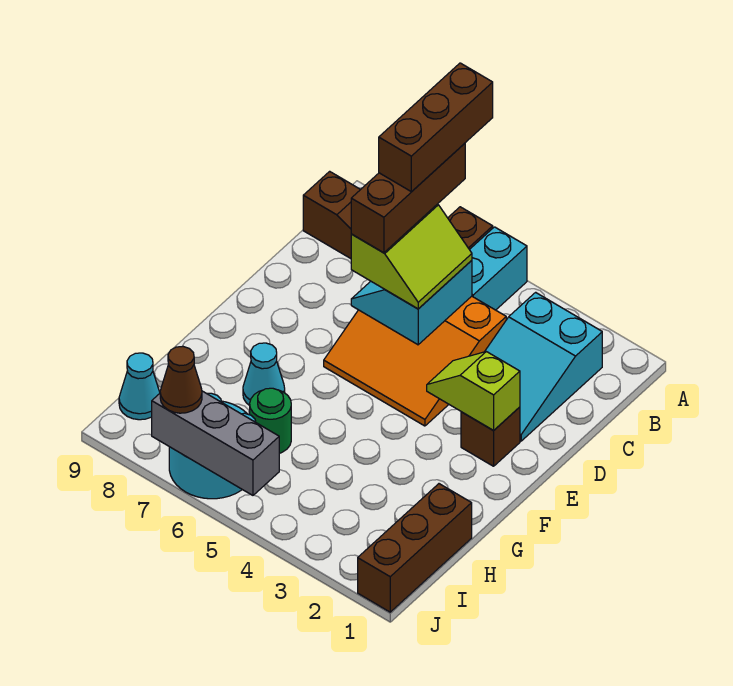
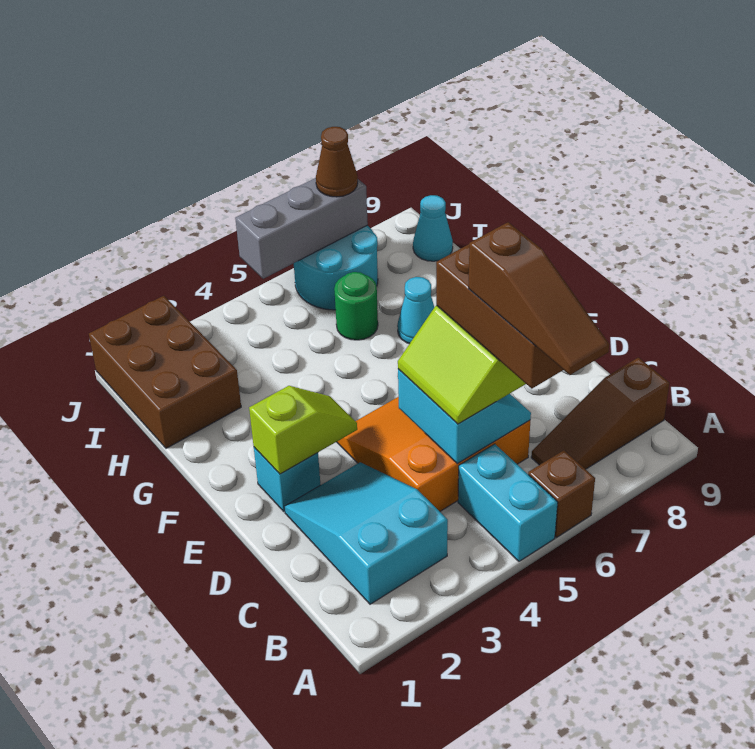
brown 1x3 brick [379,63,493,192] -> brown 1x3 slope [469,222,609,375]
brown 1x1 brick [461,407,520,466] -> cyan 1x1 brick [254,447,320,511]
brown 1x3 brick [358,484,472,612] -> brown 2x3 brick [89,296,241,448]

